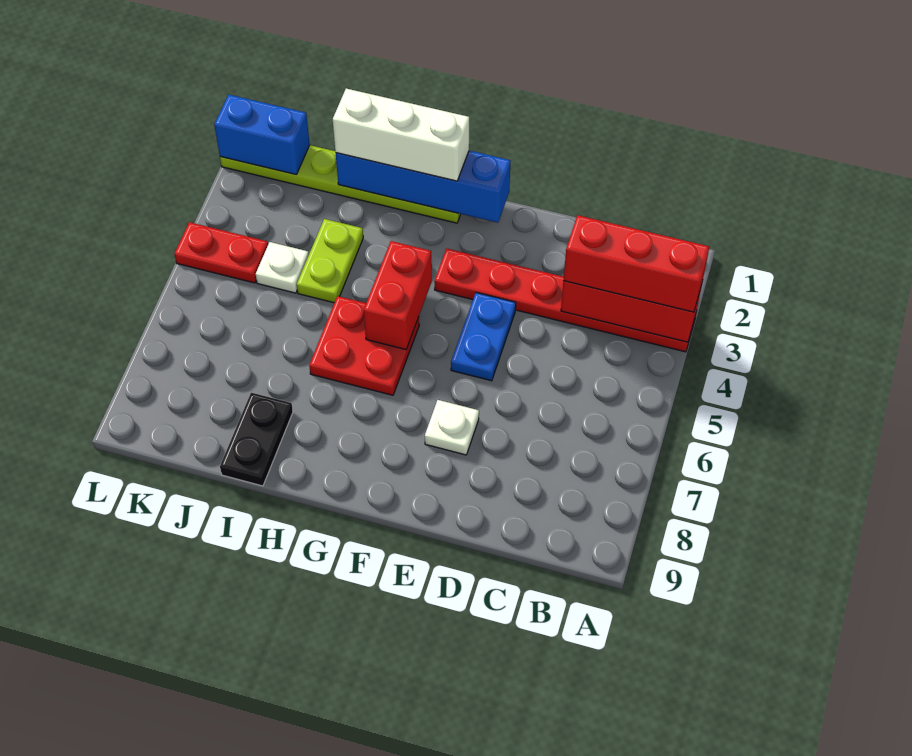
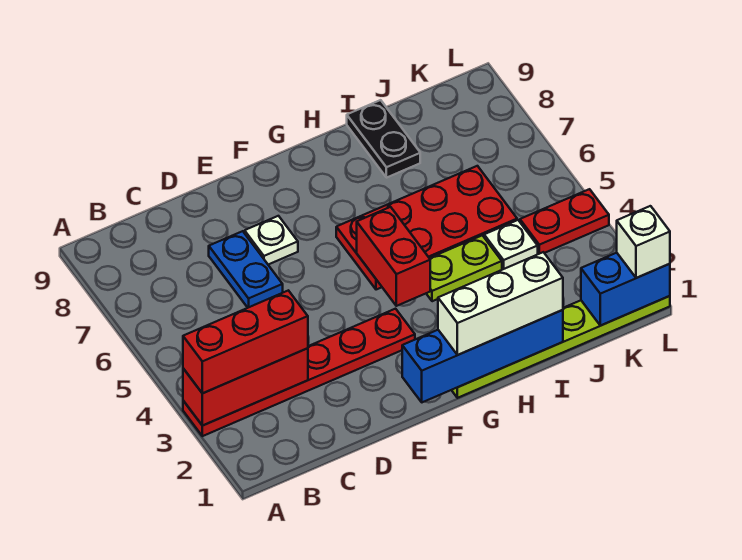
blue 1x2 plate [451,293,516,381] -> blue 1x2 plate moved to [209,231,283,308]
red 2x2 plate [309,296,419,395] -> red 2x4 plate [336,166,517,290]
lime 1x2 plate [297,219,363,303] -> lime 1x2 plate turned to [426,235,502,301]
none -> white 1x1 brick [617,206,670,278]

